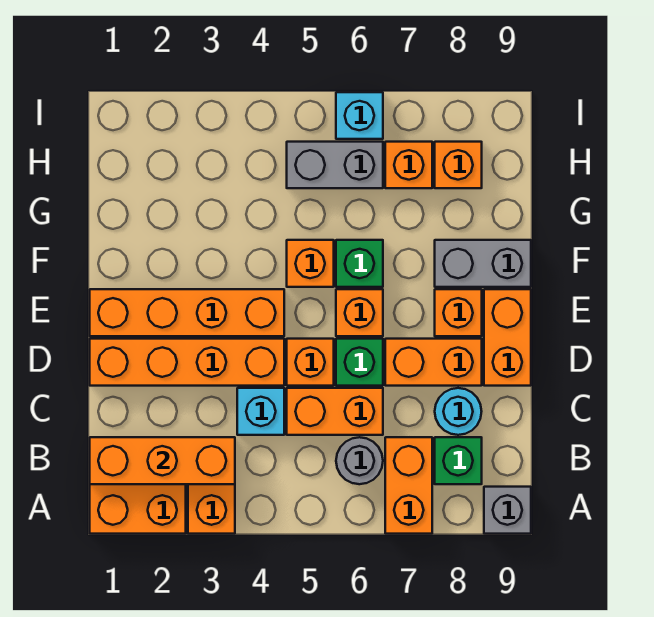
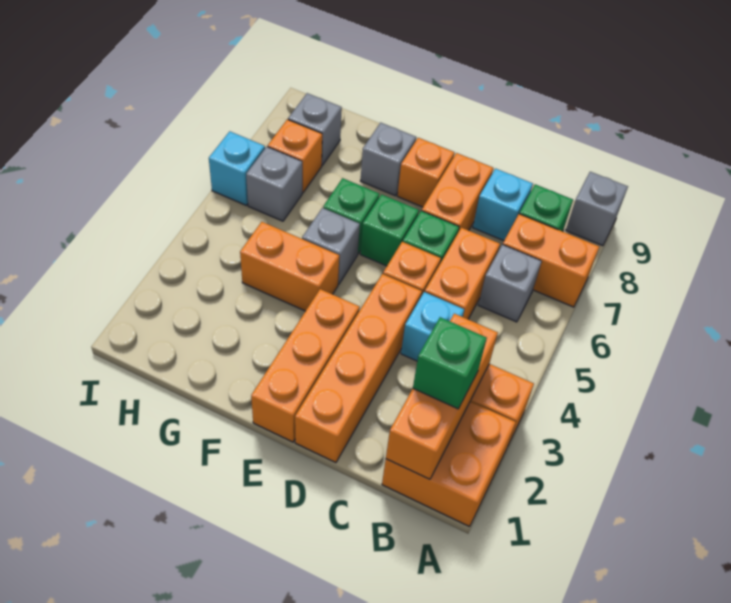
none -> green 1x1 brick [413,317,487,409]
grey 1x1 round brick [336,437,383,484] -> grey 1x1 brick [478,245,542,322]
cyan 1x1 round brick [435,388,482,435] -> cyan 1x1 brick [473,169,533,241]
orange 1x2 brick [484,289,531,386] -> orange 1x2 brick moved to [240,222,339,311]
orange 1x4 brick [90,289,284,336] -> orange 1x3 brick [251,289,360,442]
orange 1x1 brick [336,289,383,336] -> green 1x1 brick [360,194,419,266]
orange 1x1 brick [287,240,334,287] -> grey 1x1 brick [302,208,360,285]
grey 1x2 brick [435,240,531,287] -> grey 1x1 brick [361,123,416,196]
grey 1x2 brick [287,142,383,188] -> grey 1x1 brick [246,147,302,221]
orange 1x1 brick [435,142,482,188] -> grey 1x1 brick [288,93,342,165]

